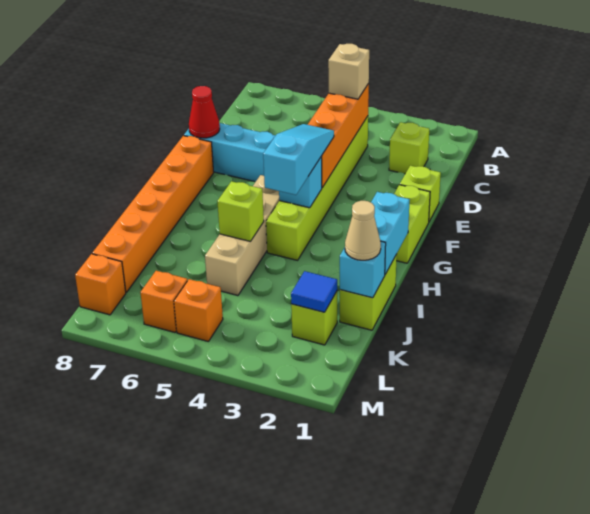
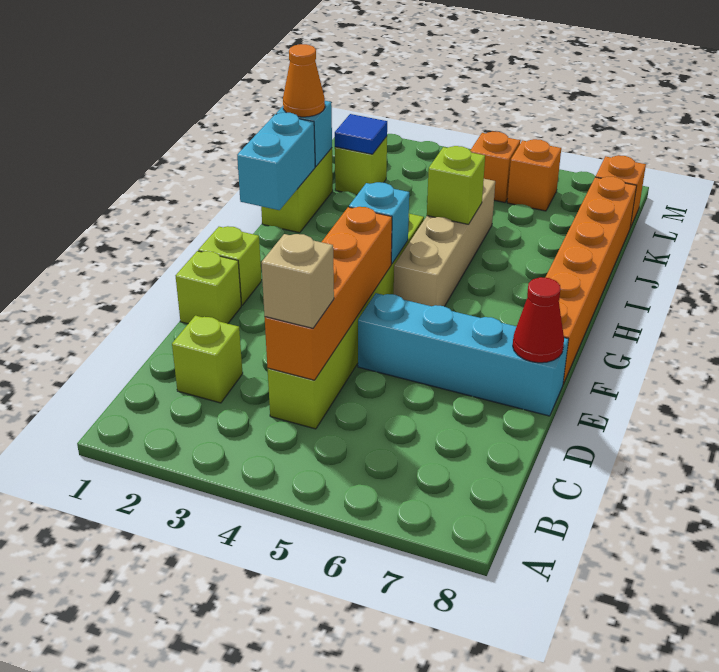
lime 1x2 brick [394,185,430,263] -> lime 1x1 brick [198,226,262,305]
cyan 1x3 slope [263,124,334,195] -> none
tan 1x1 cone [345,201,381,260] -> orange 1x1 cone [283,44,325,117]

